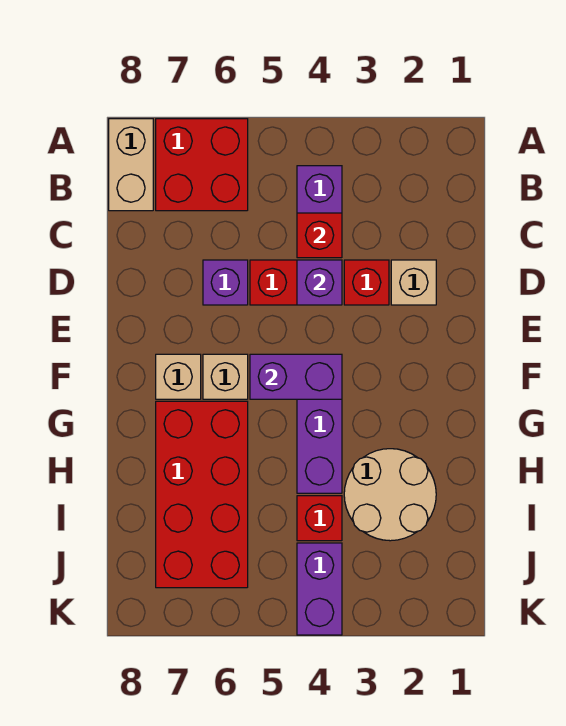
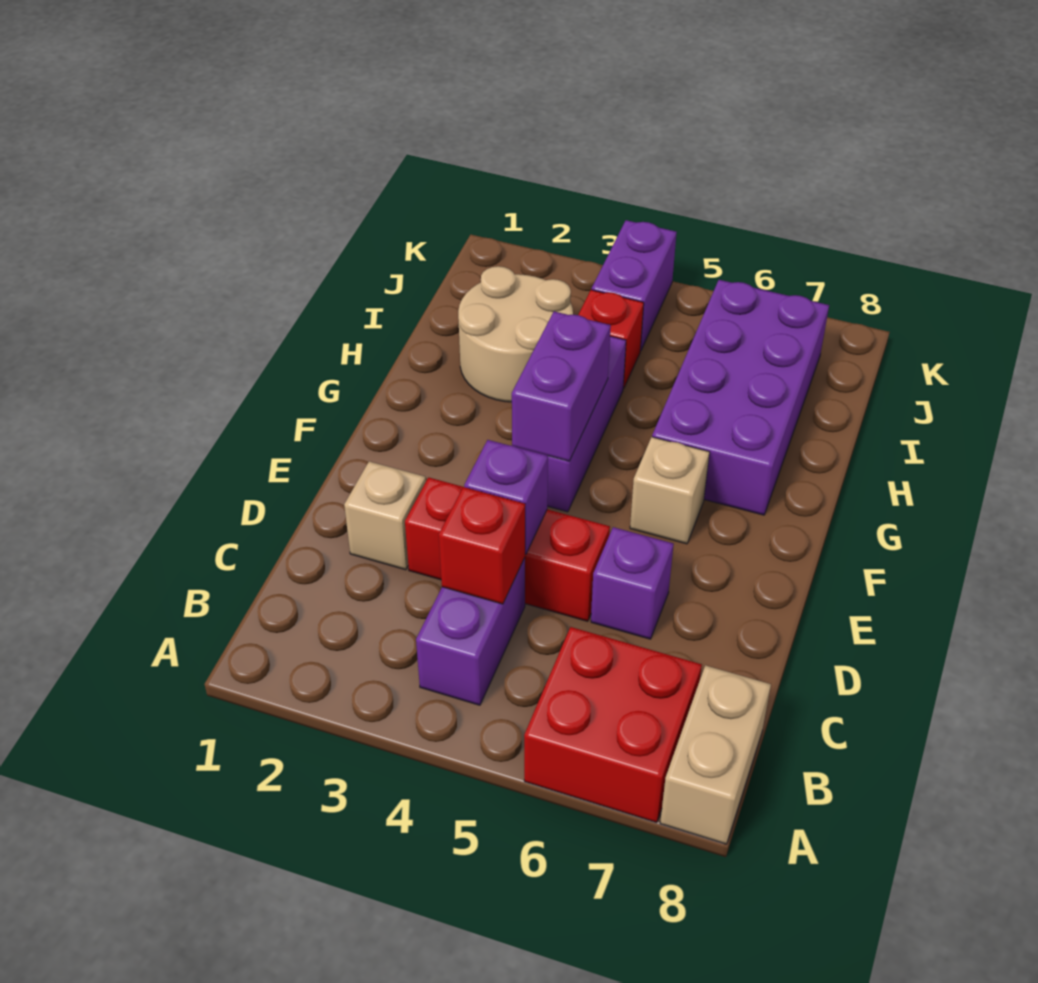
purple 1x2 brick [250,354,342,399] -> purple 1x2 brick turned to [512,312,611,461]
tan 1x1 brick [156,354,201,399] -> none
red 2x4 brick [156,401,248,588] -> purple 2x4 brick [652,280,829,515]

